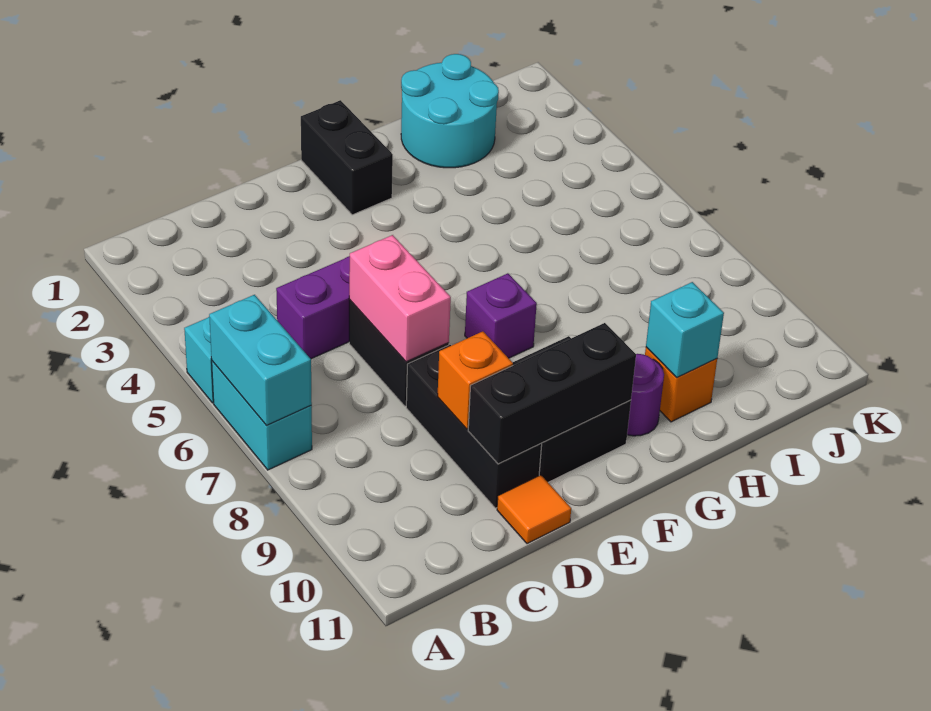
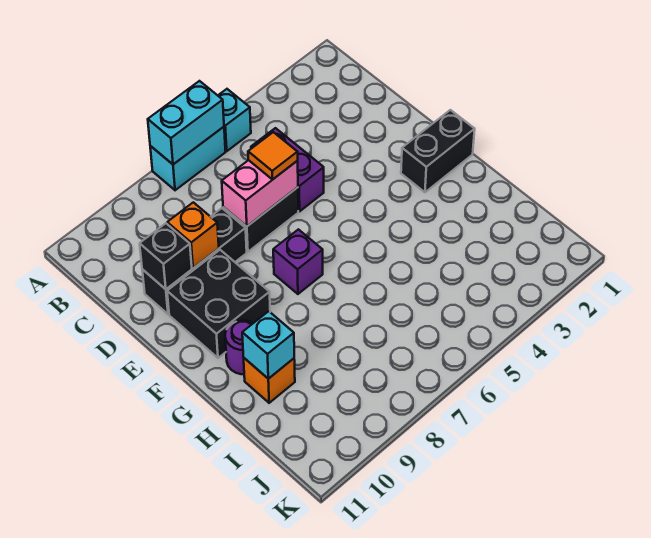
black 1x3 brick [468,323,636,464] -> black 1x1 brick [140,223,192,289]
orange 1x1 tile [497,475,571,544] -> orange 1x1 tile moved to [248,132,298,179]
cyan 2x2 round brick [401,54,499,168] -> none

